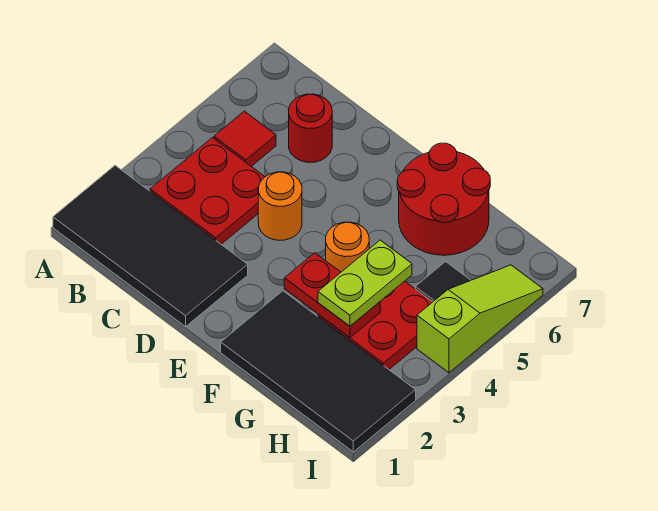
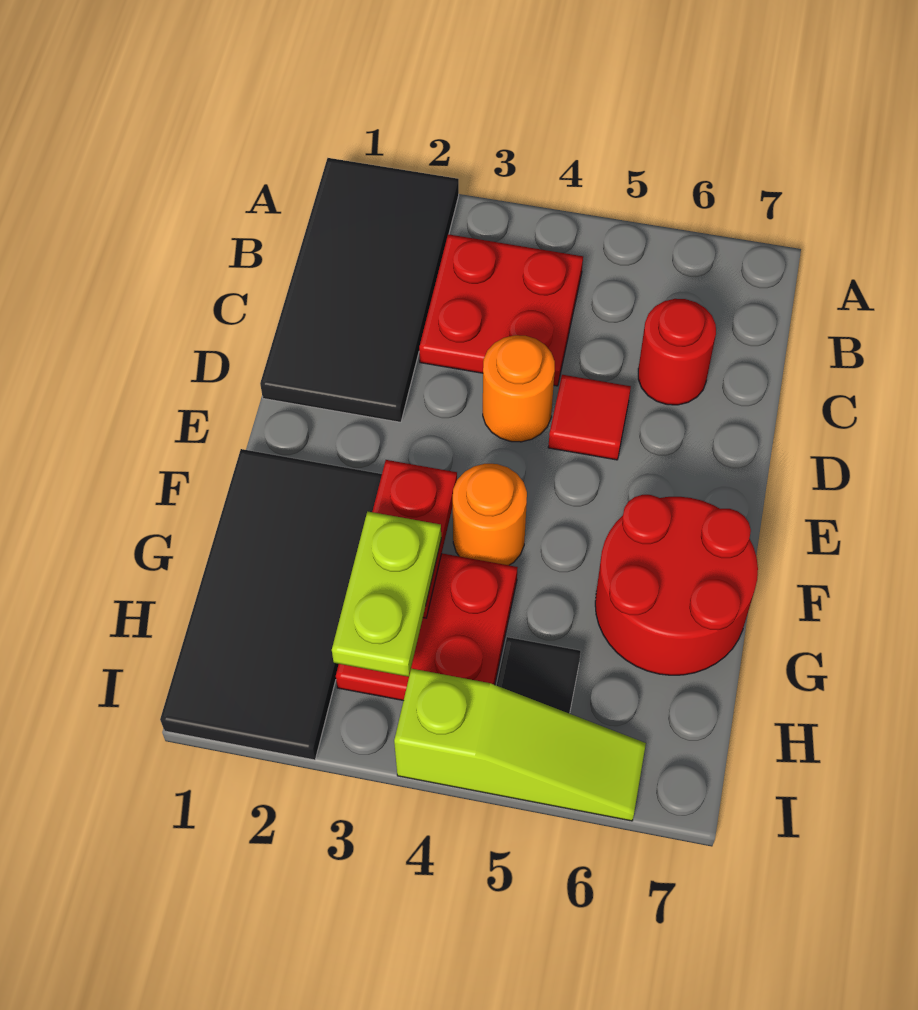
red 1x1 tile [214,111,276,166] -> red 1x1 tile moved to [548,375,631,460]
lime 1x2 plate [318,240,412,326] -> lime 1x2 plate turned to [332,511,441,677]

